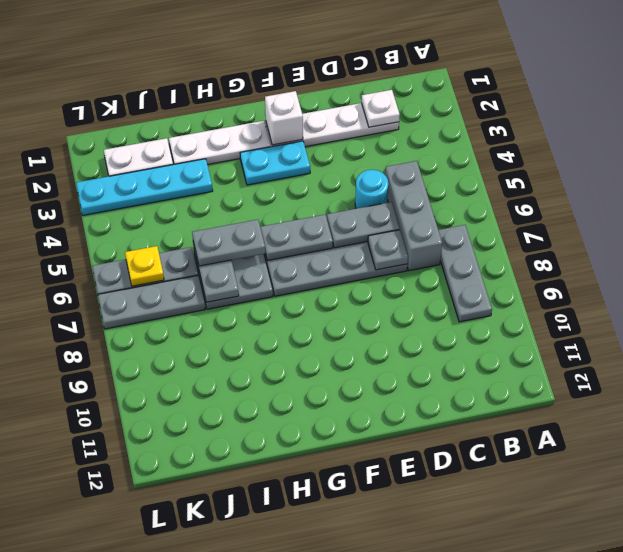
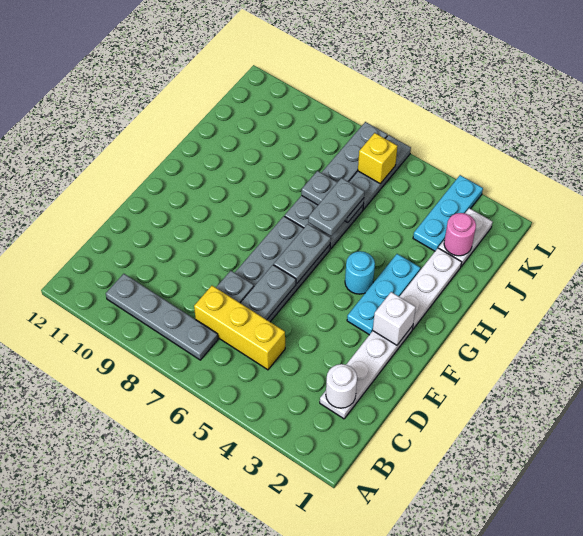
grey 1x3 plate [438,225,492,322] -> grey 1x4 plate [106,274,218,360]
white 1x1 plate [361,90,400,127] -> white 1x1 round brick [326,364,357,408]
grey 1x3 brick [385,161,442,271] -> yellow 1x3 brick [194,286,285,370]
cyan 1x1 round brick [355,170,388,209] -> cyan 1x1 round brick moved to [345,251,375,294]
cyan 1x2 plate [240,141,310,185] -> cyan 1x3 plate [347,254,420,335]
cyan 1x4 plate [76,159,213,215] -> cyan 1x3 plate [413,175,483,251]
none -> pink 1x1 round brick [444,213,476,256]
yellow 1x1 plate [125,246,164,286] -> yellow 1x1 brick [358,133,398,184]

